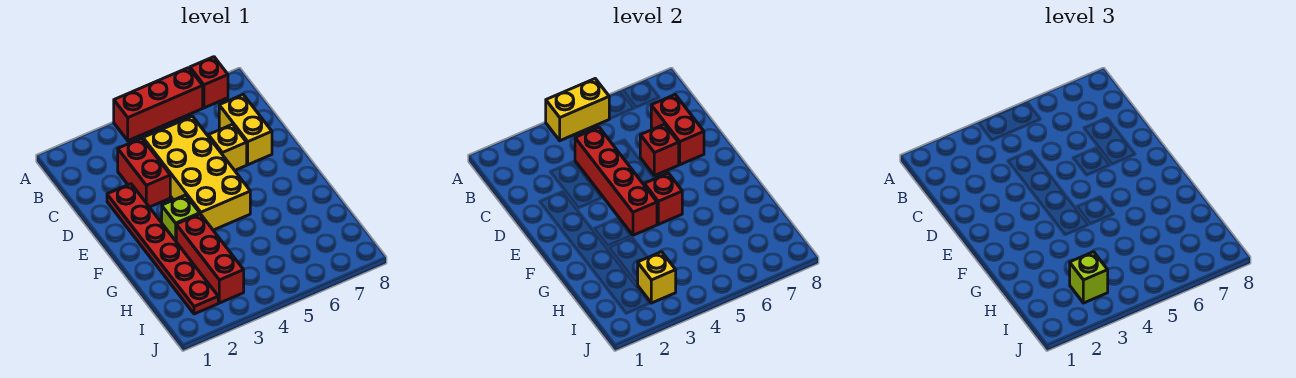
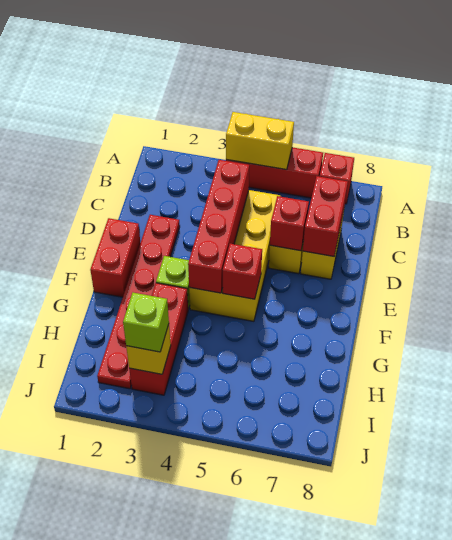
red 1x2 brick [118,138,170,207] -> red 1x2 brick moved to [90,218,140,297]

